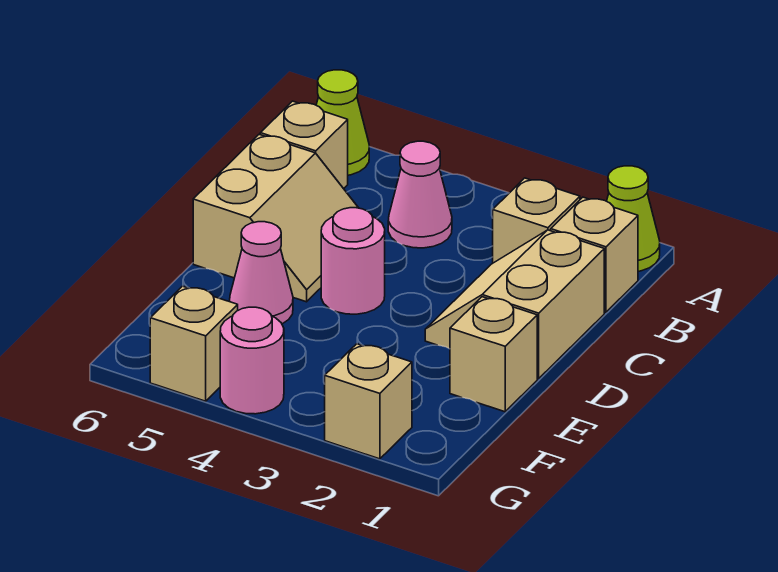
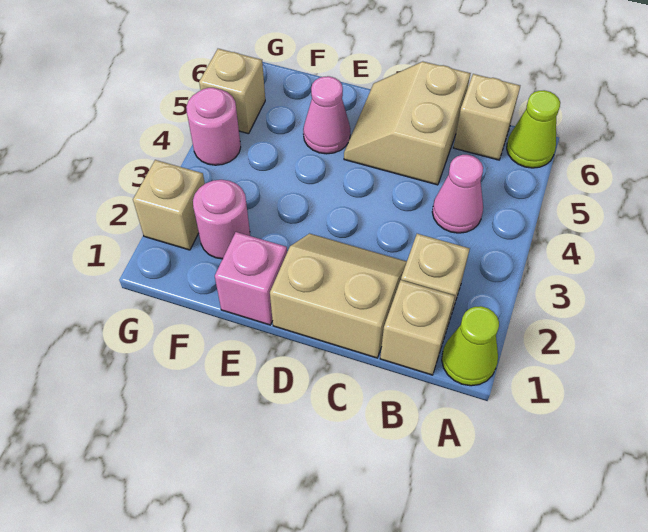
tan 2x2 slope [193,135,358,302] -> tan 2x2 slope turned to [344,62,471,185]
pink 1x1 round brick [321,208,385,314] -> pink 1x1 round brick moved to [193,180,250,259]
tan 1x1 brick [450,297,537,412] -> pink 1x1 brick [215,232,287,325]

